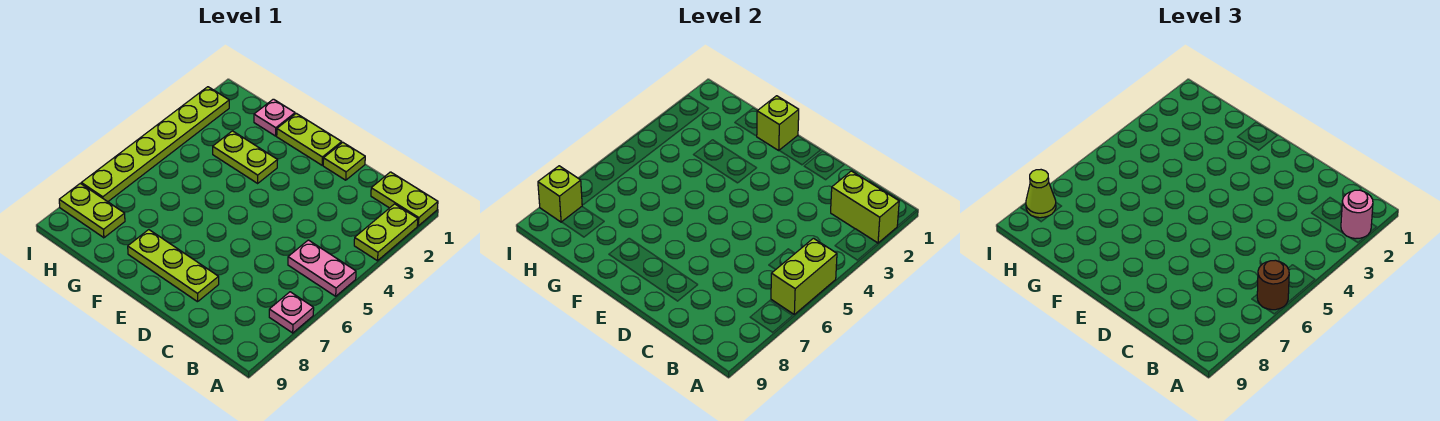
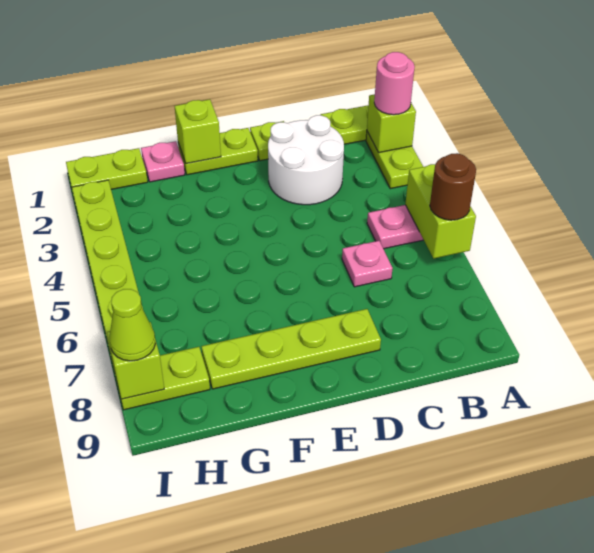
lime 1x2 brick [831,171,899,243] -> lime 1x1 brick [367,94,416,153]
pink 1x1 plate [269,292,314,333] -> pink 1x1 plate moved to [342,241,393,287]
none -> white 2x2 round brick [268,115,344,205]
lime 1x3 plate [128,230,219,302] -> lime 1x4 plate [201,309,381,389]
lime 1x2 plate [213,131,277,183] -> lime 1x2 plate moved to [66,148,148,189]

